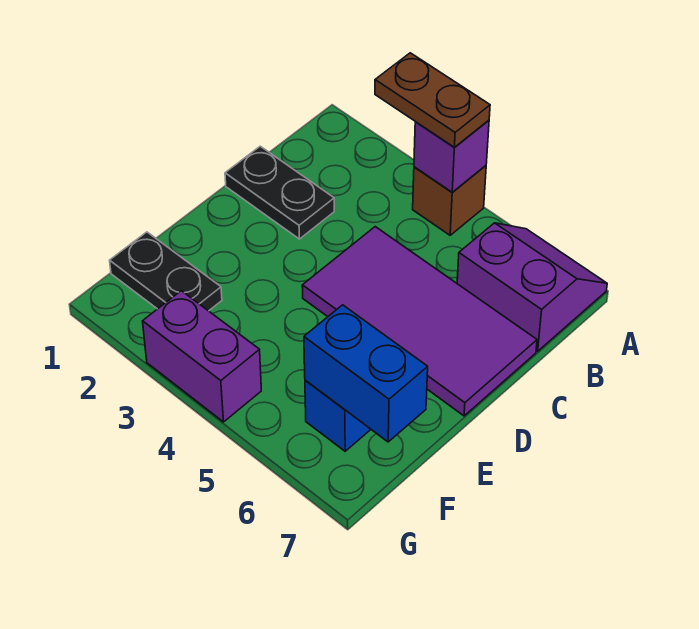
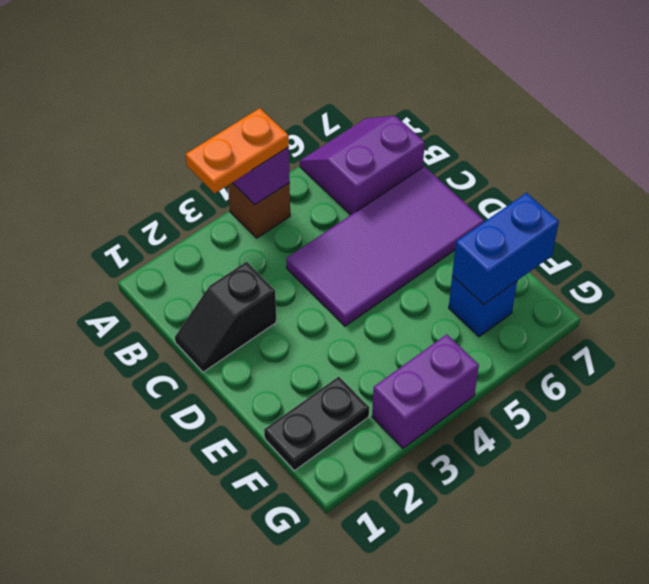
brown 1x2 plate [375,53,490,147] -> orange 1x2 plate [186,108,289,193]
black 1x2 plate [225,146,334,239] -> black 1x2 slope [175,262,276,372]

